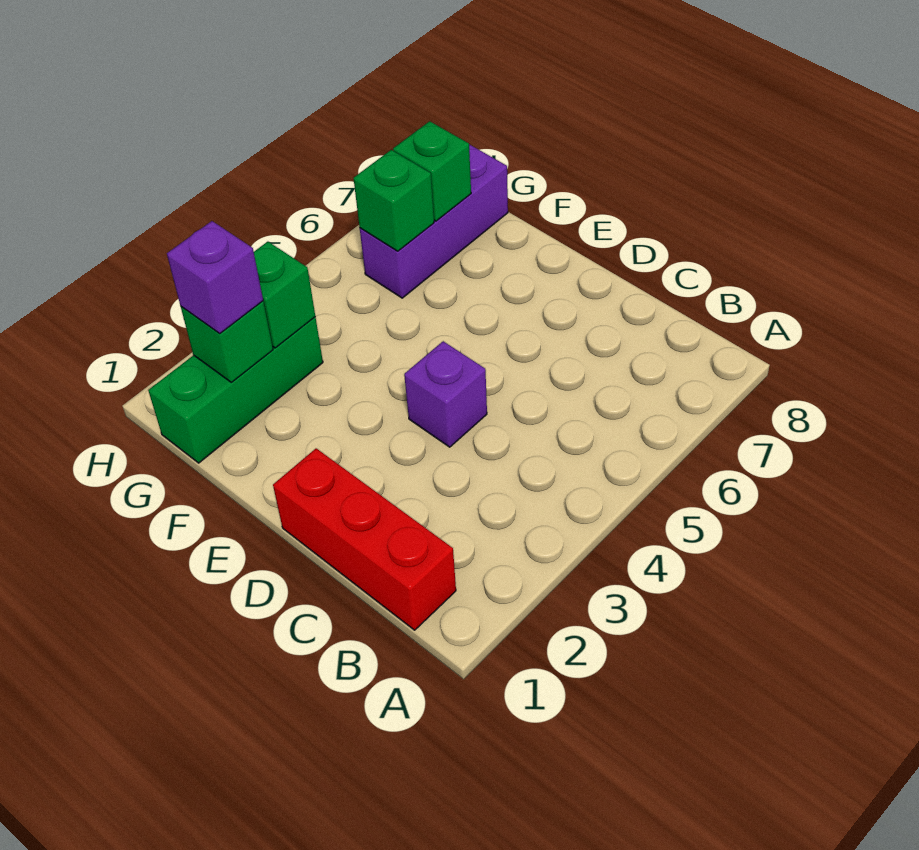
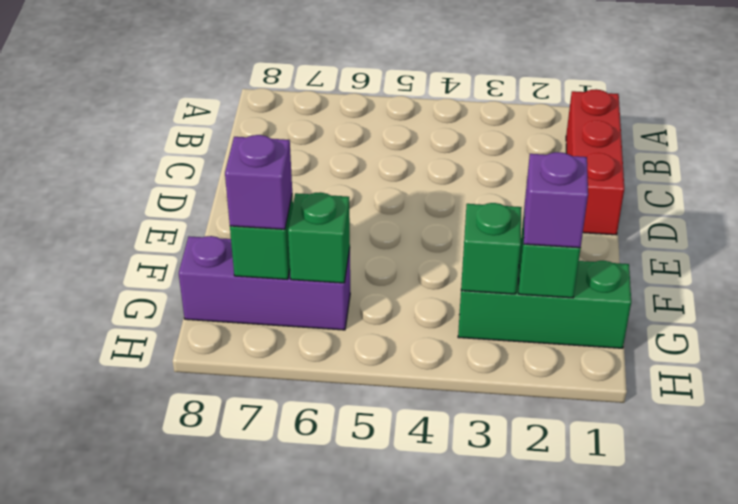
purple 1x1 brick [404,341,487,447] -> purple 1x1 brick moved to [225,135,292,229]

